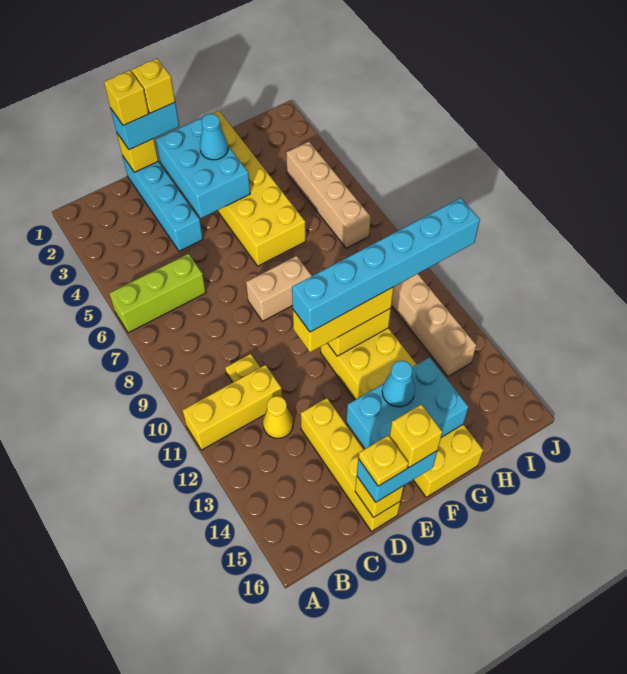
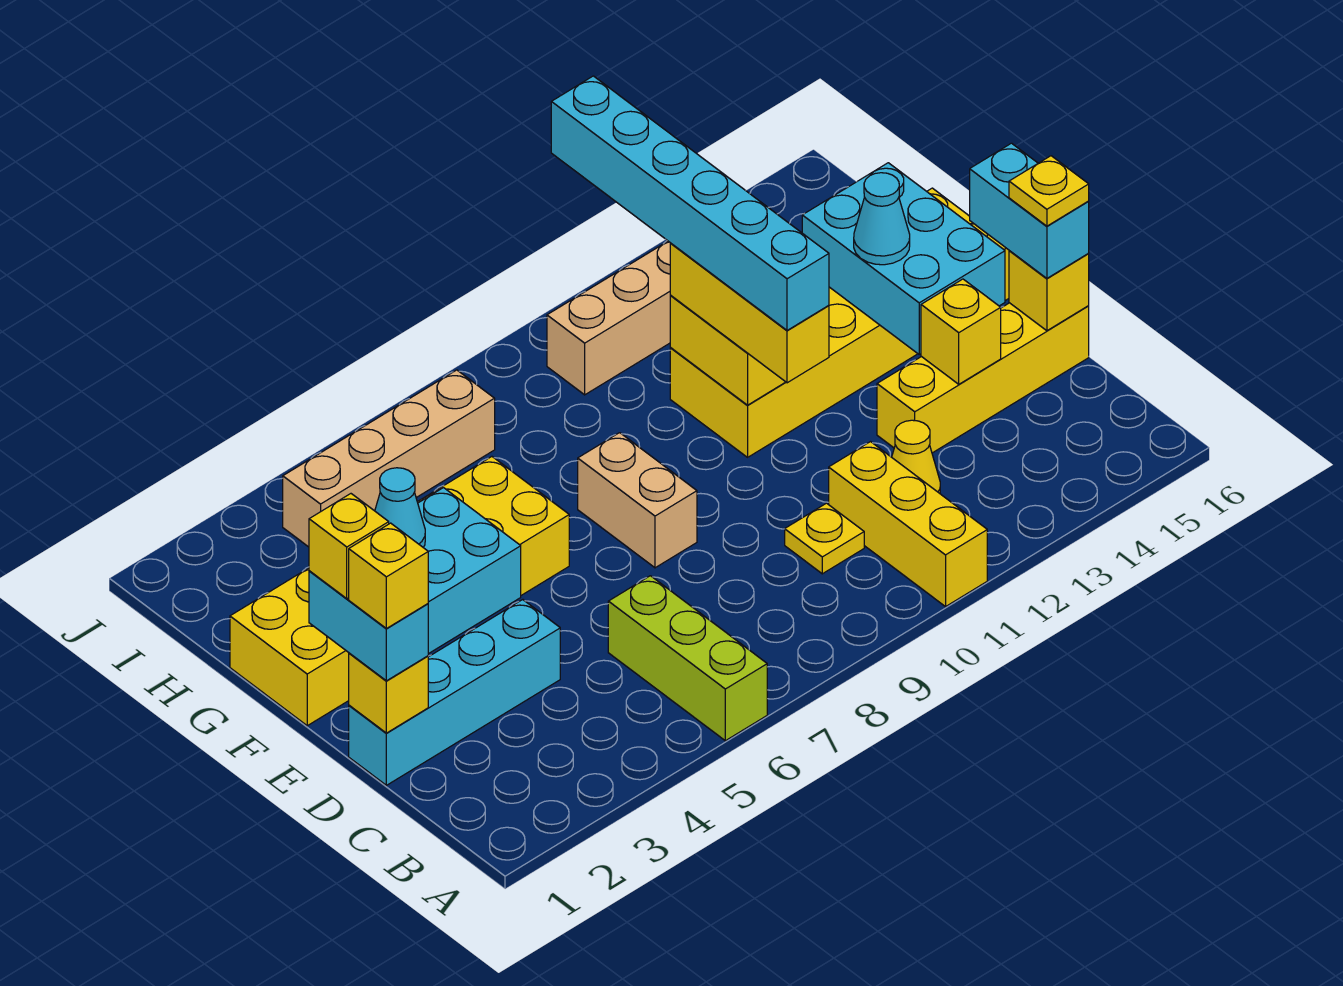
yellow 1x1 brick [389,404,442,467] -> yellow 1x1 brick moved to [921,279,1001,384]

